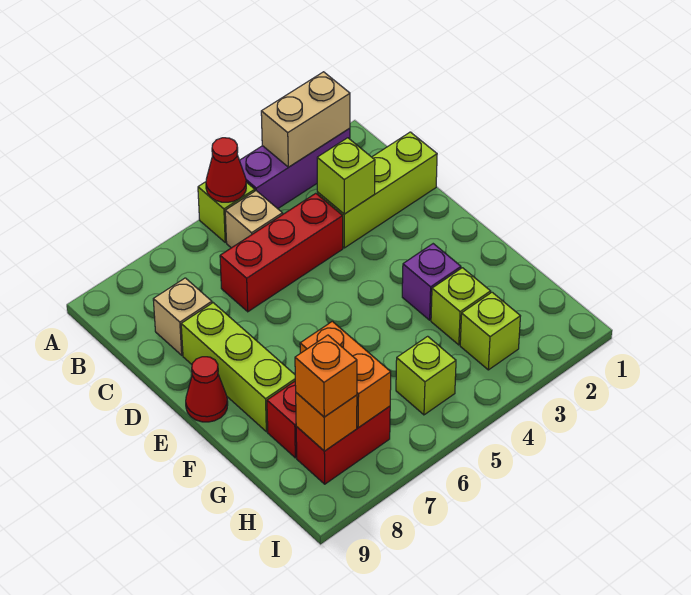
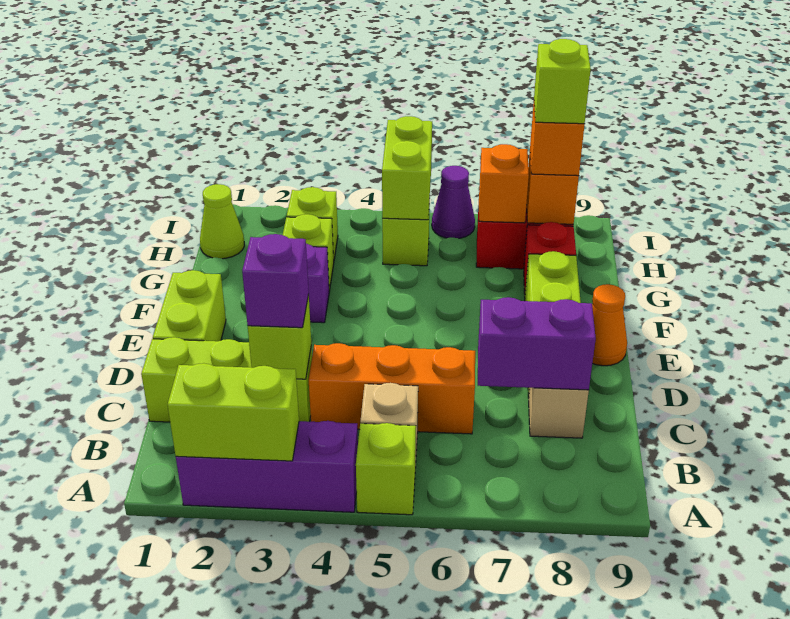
tan 1x2 brick [261,72,350,167] -> lime 1x2 brick [167,363,299,461]
red 1x1 cone [206,138,246,202] -> none
none -> purple 1x1 brick [242,234,309,328]
red 1x3 brick [220,193,343,312] -> orange 1x3 brick [309,343,475,434]
none -> purple 1x2 brick [478,297,596,390]
none -> lime 1x2 brick [153,270,226,341]
red 1x1 cone [186,357,228,422] -> orange 1x1 cone [592,284,627,366]
orange 1x2 brick [300,321,391,428] -> orange 1x1 brick [479,144,529,223]
none -> lime 1x1 cone [200,184,244,259]
none -> lime 1x2 brick [382,116,432,220]
none -> lime 1x1 brick [534,39,591,124]
none -> purple 1x1 cone [432,166,475,239]

